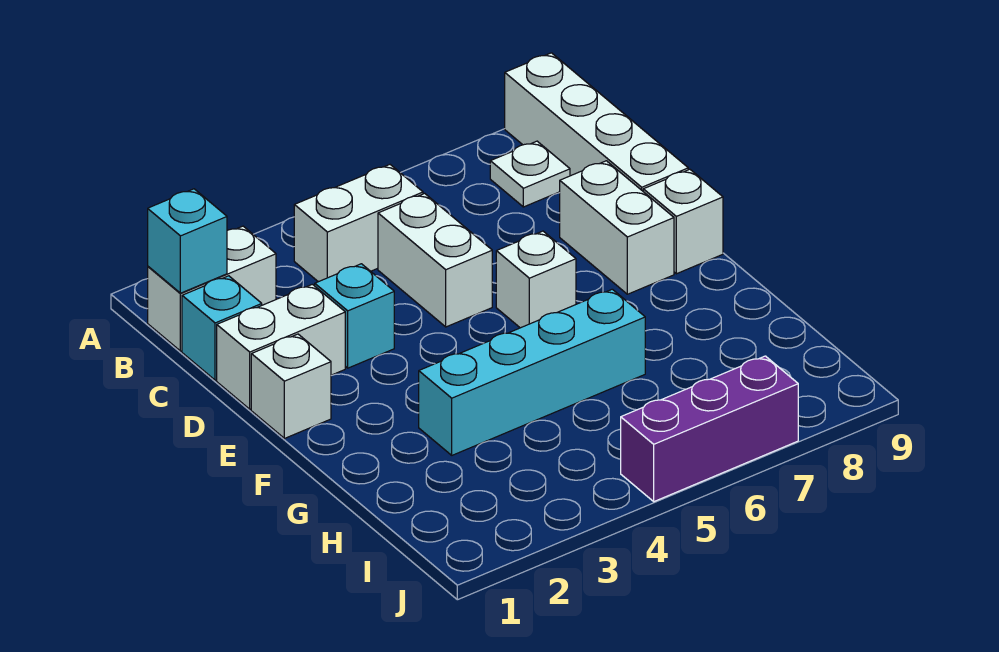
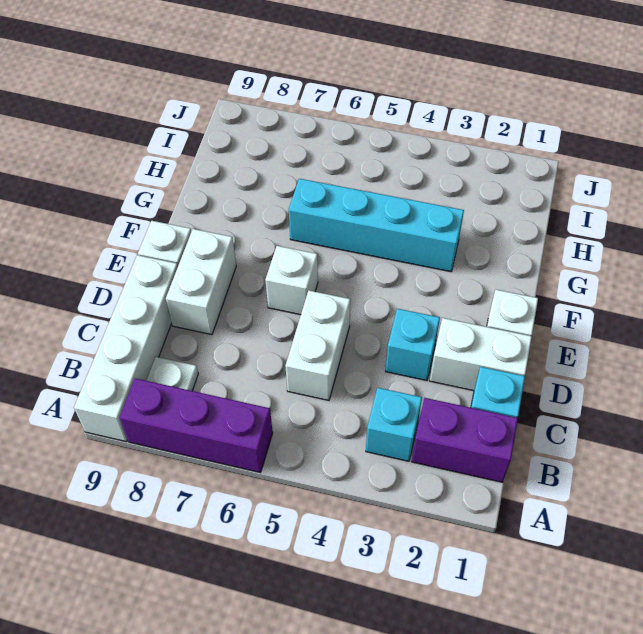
white 1x2 brick [148,226,276,351] -> purple 1x2 brick [412,398,518,482]
cyan 1x1 brick [148,189,227,293] -> cyan 1x1 brick moved to [366,388,422,461]
white 1x2 brick [294,165,423,282] -> none
purple 1x3 brick [621,356,798,502] -> purple 1x3 brick moved to [120,378,273,473]

